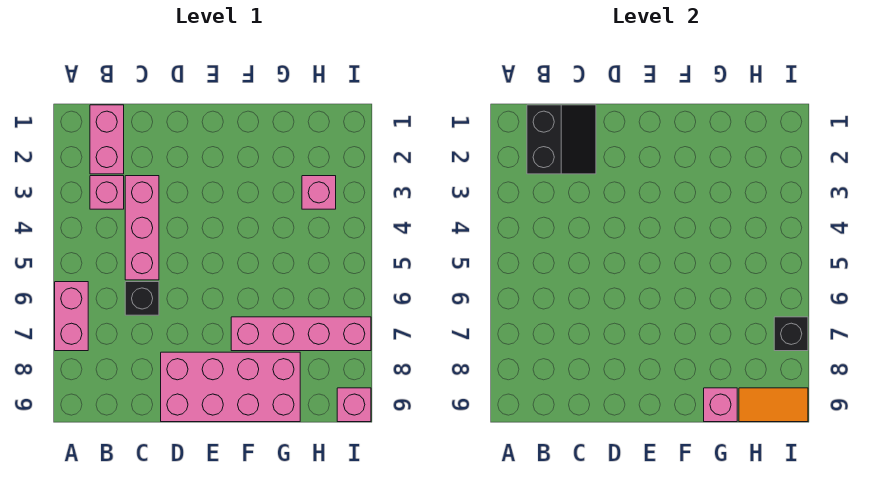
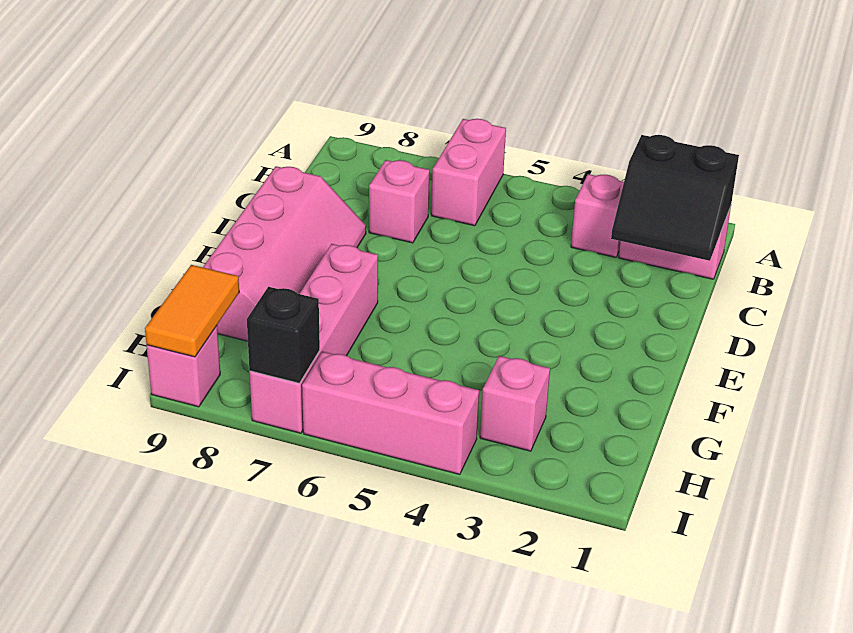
pink 1x2 brick [55,282,88,351] -> pink 1x2 brick turned to [431,119,506,226]
pink 1x3 brick [125,176,159,280] -> pink 1x3 brick moved to [302,351,479,474]
black 1x1 brick [125,282,159,315] -> none
pink 2x4 brick [161,352,300,422] -> pink 2x4 slope [203,166,366,341]
pink 1x1 brick [704,388,737,422] -> pink 1x1 brick moved to [369,160,430,243]

